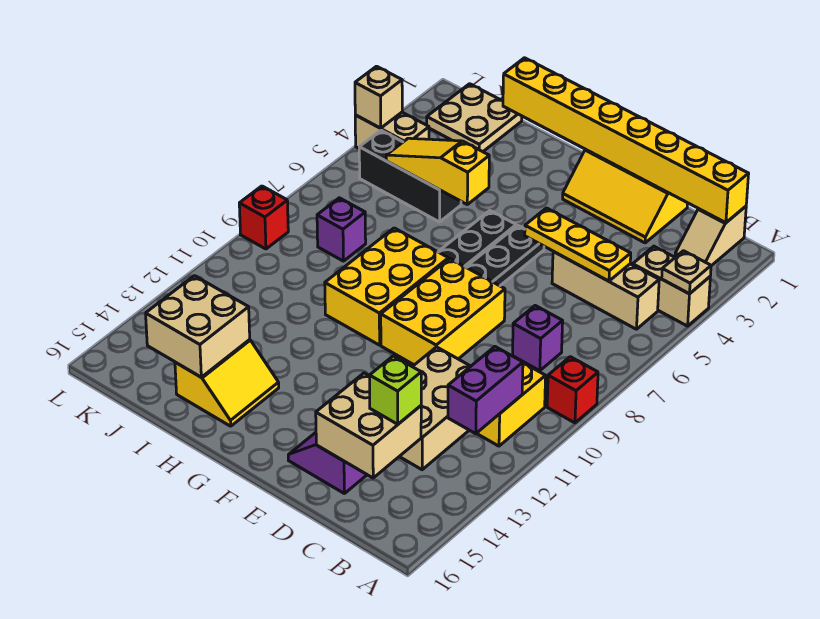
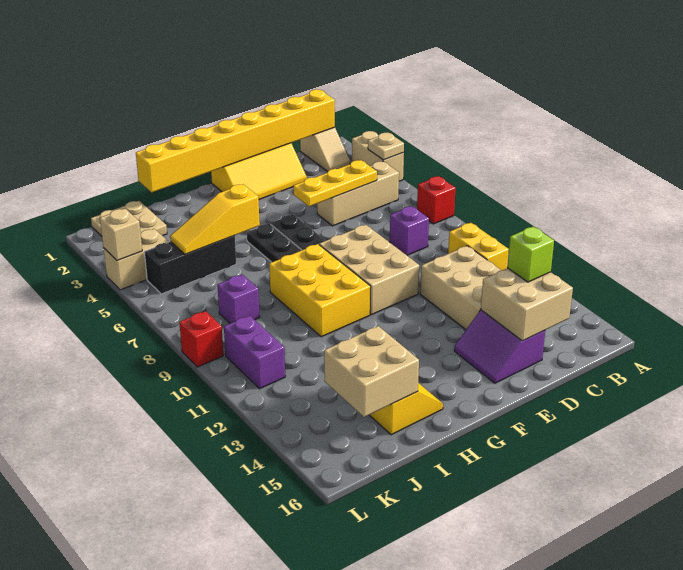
tan 1x2 brick [633,246,710,326] -> tan 1x2 brick turned to [352,131,404,181]
red 1x1 brick [547,357,598,423] -> red 1x1 brick moved to [417,176,456,224]
purple 1x2 brick [448,347,523,434] -> purple 1x2 brick moved to [224,316,285,389]
yellow 2x3 brick [381,259,505,365] -> tan 2x3 brick [319,225,419,315]

